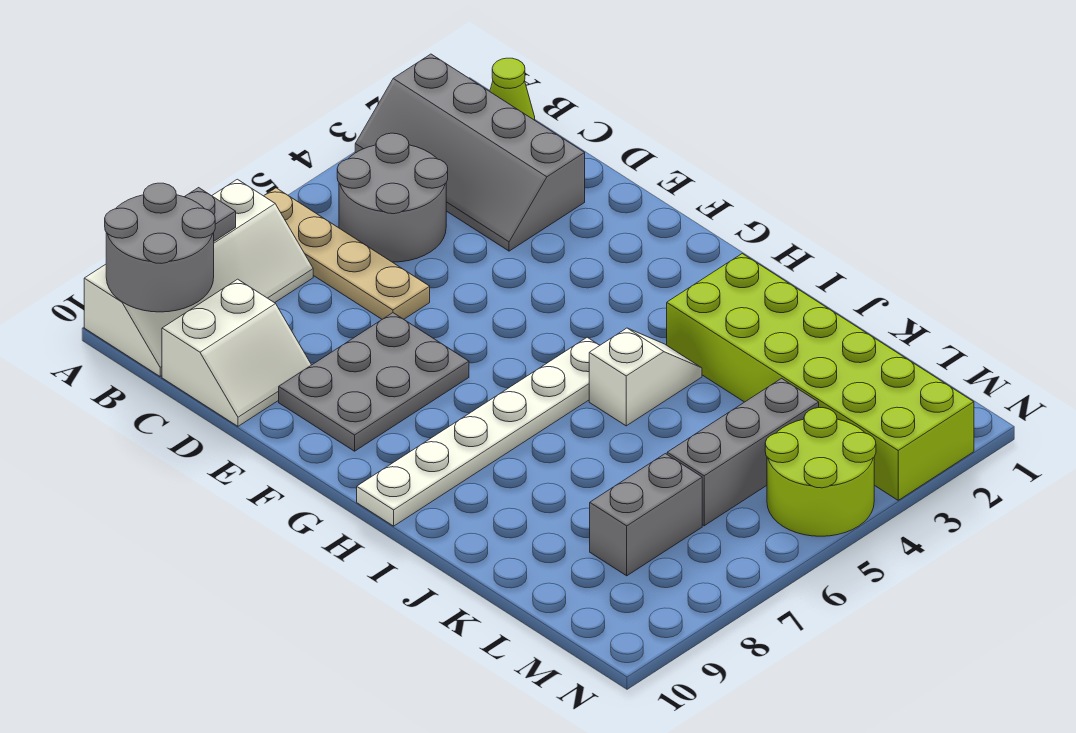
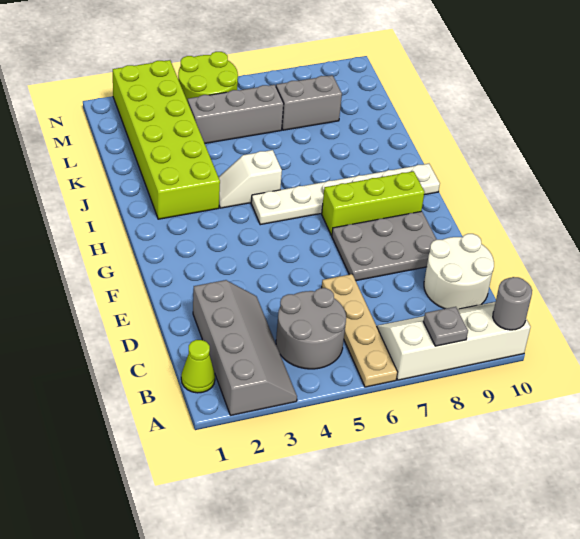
grey 2x2 round brick [105,183,215,312] -> grey 1x1 round brick [493,277,532,330]
white 2x2 slope [162,279,311,426] -> white 2x2 round brick [424,234,494,309]
none -> lime 1x3 brick [322,171,424,235]

